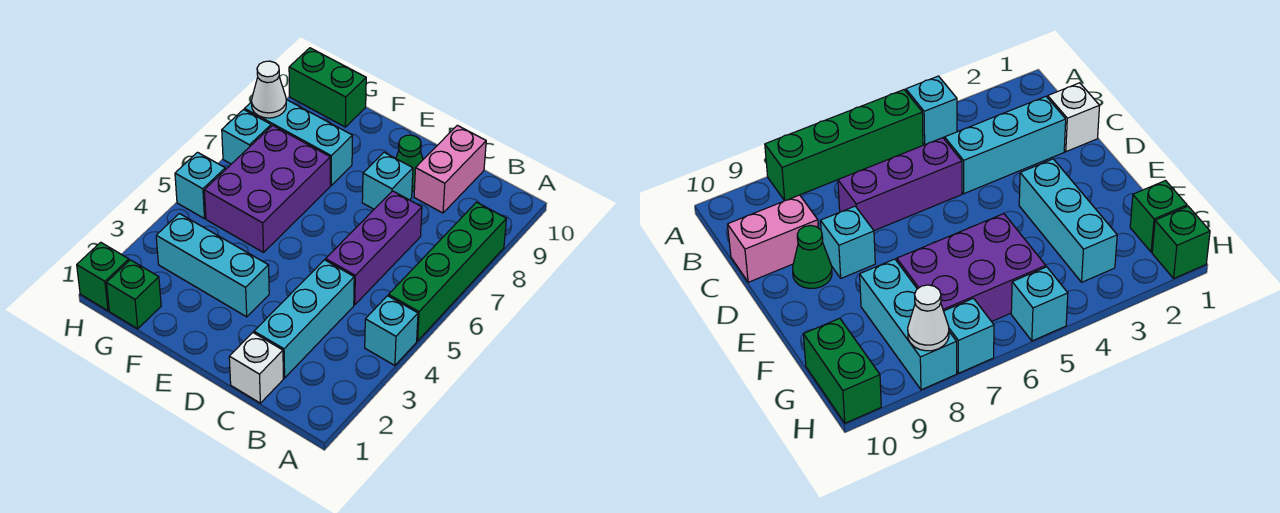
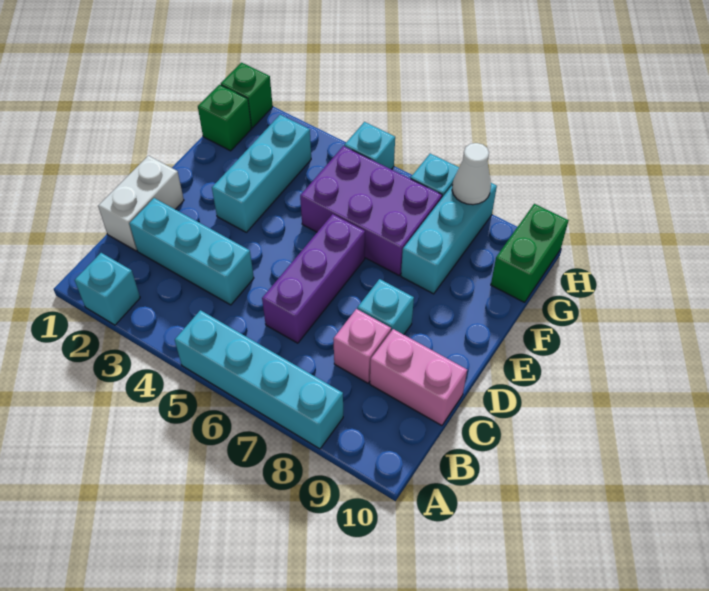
cyan 1x1 brick [365,296,418,366] -> cyan 1x1 brick moved to [75,253,140,325]
green 1x4 brick [389,202,506,341] -> cyan 1x4 brick [175,310,343,449]
white 1x1 brick [229,333,283,403] -> white 1x2 brick [98,156,184,251]
purple 1x3 brick [326,191,422,305] -> purple 1x3 brick turned to [262,214,365,343]
none -> pink 1x1 brick [333,309,391,383]
green 1x1 cone [396,135,423,191] -> none

